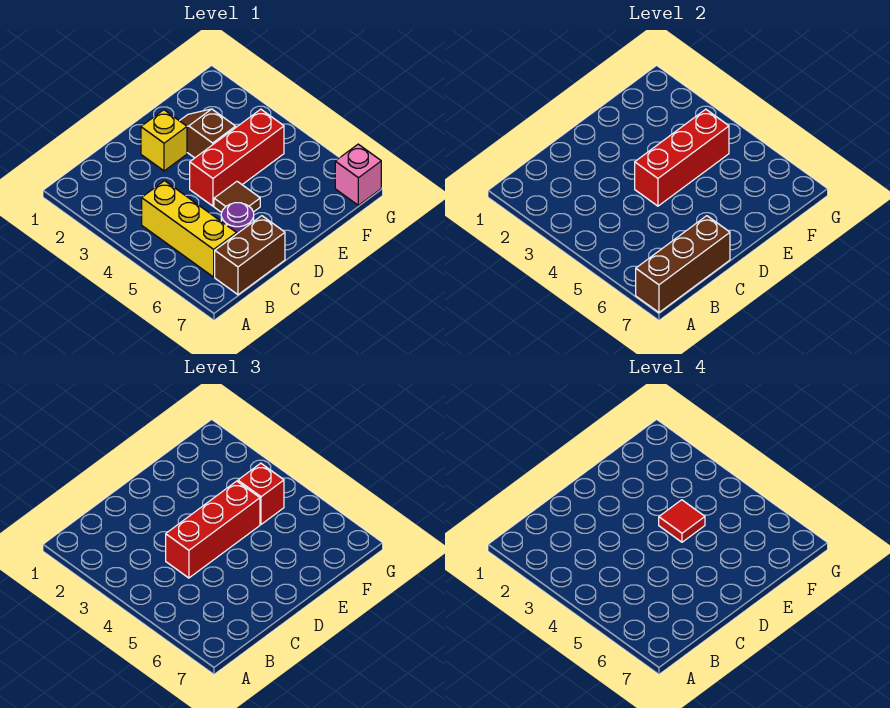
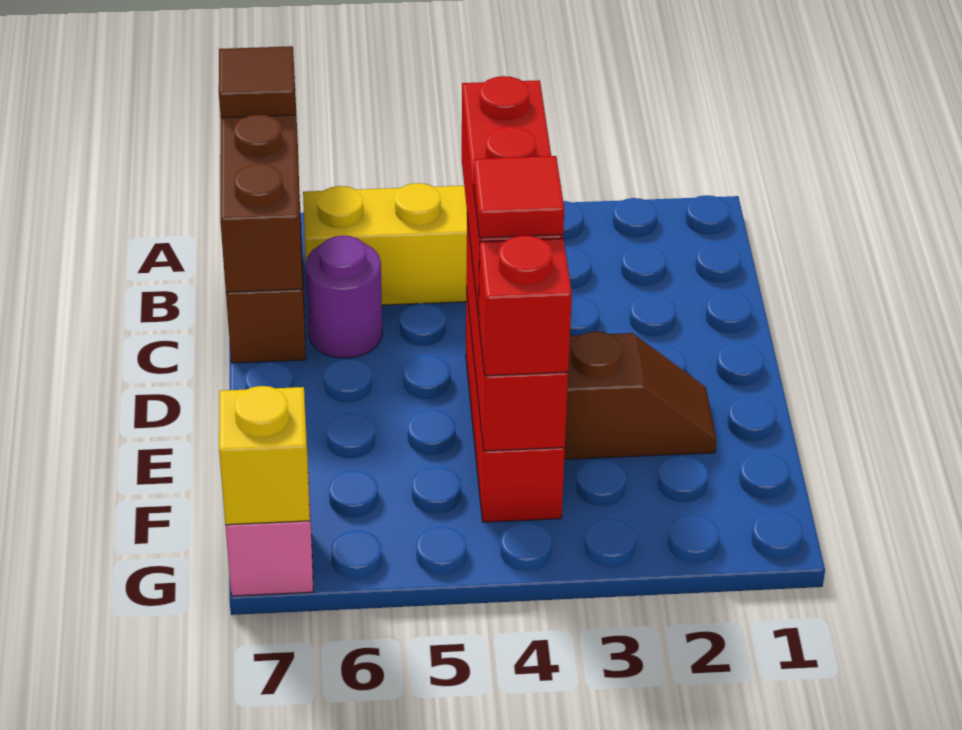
yellow 1x1 brick [141,110,187,171] -> yellow 1x1 brick moved to [219,386,310,525]
brown 1x1 tile [214,181,260,213] -> brown 1x1 tile moved to [219,46,296,118]

